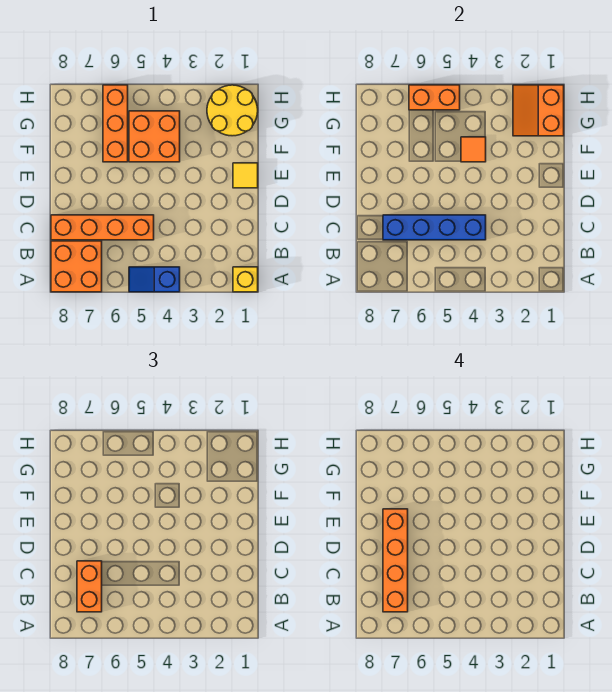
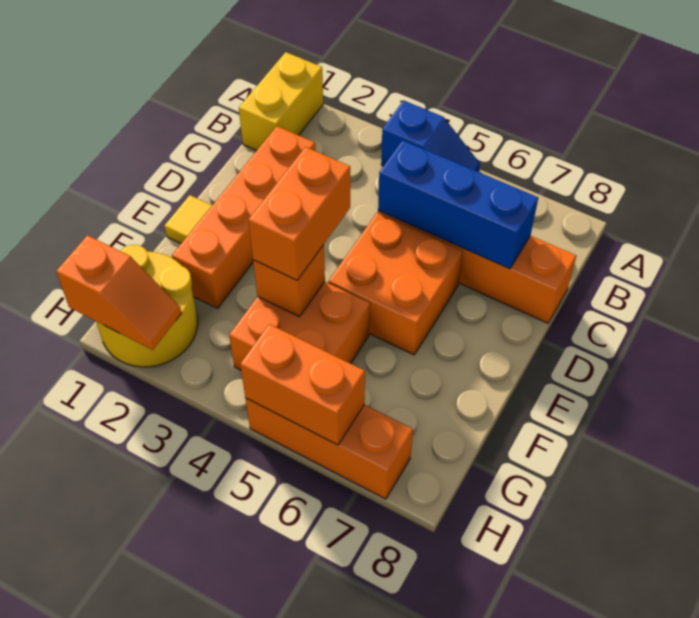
yellow 1x1 brick [233,267,258,292] -> yellow 1x2 brick [239,52,323,151]
orange 2x2 brick [51,241,102,292] -> orange 2x2 brick moved to [328,213,463,355]
orange 1x2 brick [77,561,102,612] -> orange 1x2 brick moved to [248,147,350,280]
orange 1x4 brick [383,509,408,612] -> orange 1x4 brick moved to [172,126,315,308]
blue 1x4 brick [383,215,486,240] -> blue 1x3 brick [378,140,538,269]
orange 1x1 tile [461,137,486,162] -> orange 1x1 brick [253,245,325,317]
orange 1x3 brick [103,85,128,162] -> orange 1x3 brick turned to [245,398,413,499]
orange 2x2 slope [513,85,564,136] -> orange 1x2 slope [56,235,182,350]

